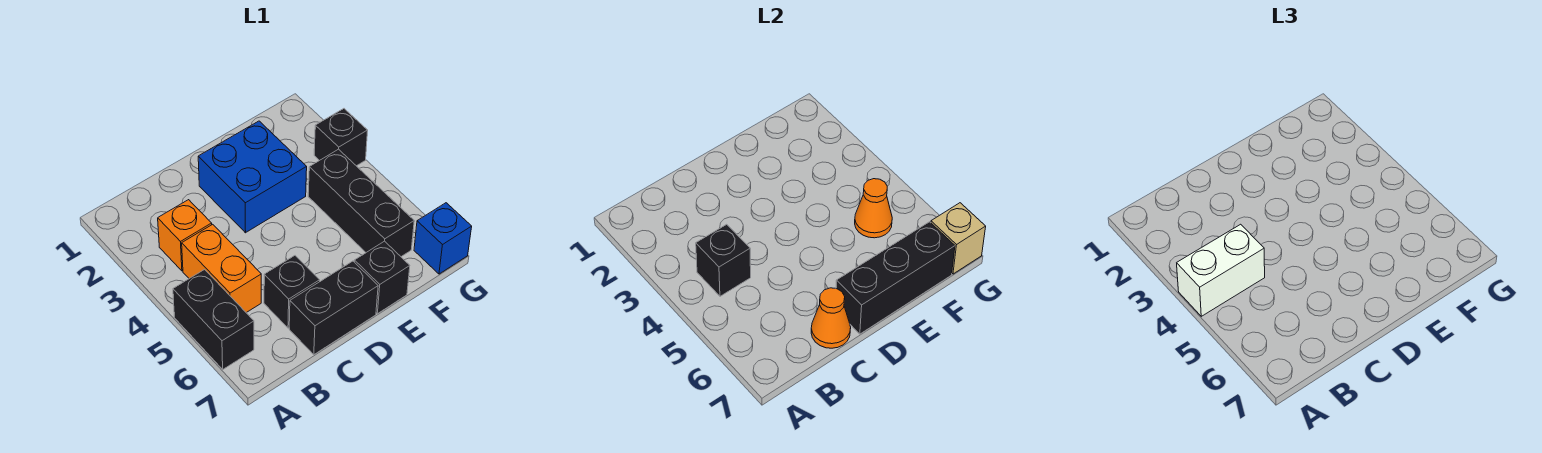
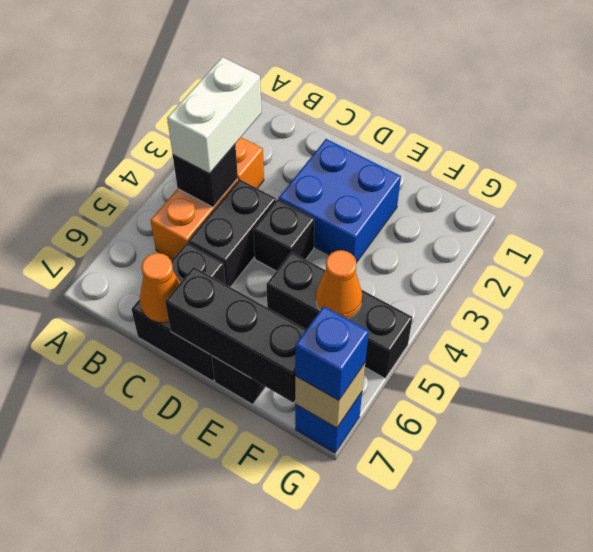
white 1x2 brick [1177,224,1265,316] -> white 1x2 brick turned to [167,57,261,174]
black 1x2 brick [173,270,254,369] -> black 1x2 brick moved to [188,179,276,287]
black 1x3 brick [308,149,414,257] -> black 1x3 brick turned to [266,252,413,378]
black 1x1 brick [314,109,368,166] -> black 1x1 brick moved to [253,199,314,271]
none -> blue 1x1 brick [295,306,369,400]

